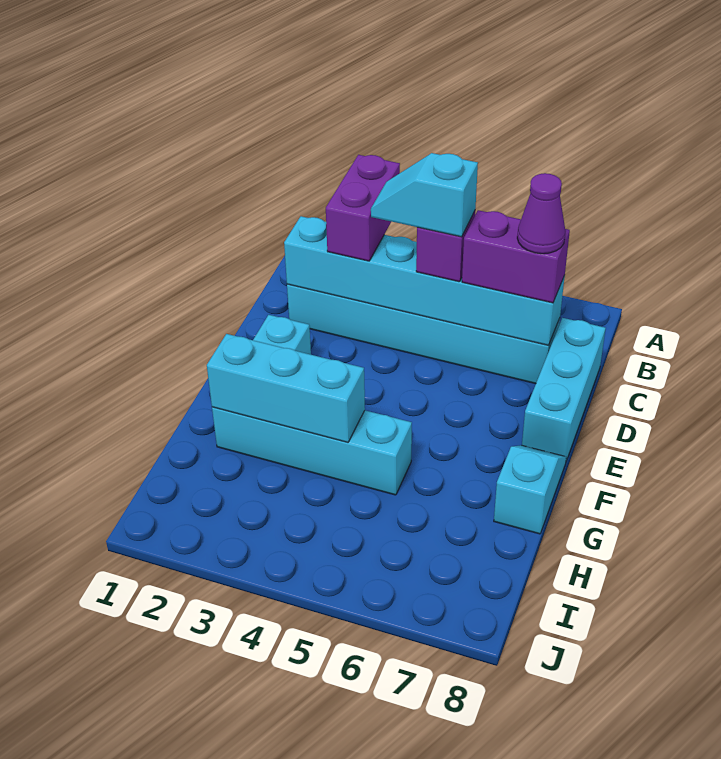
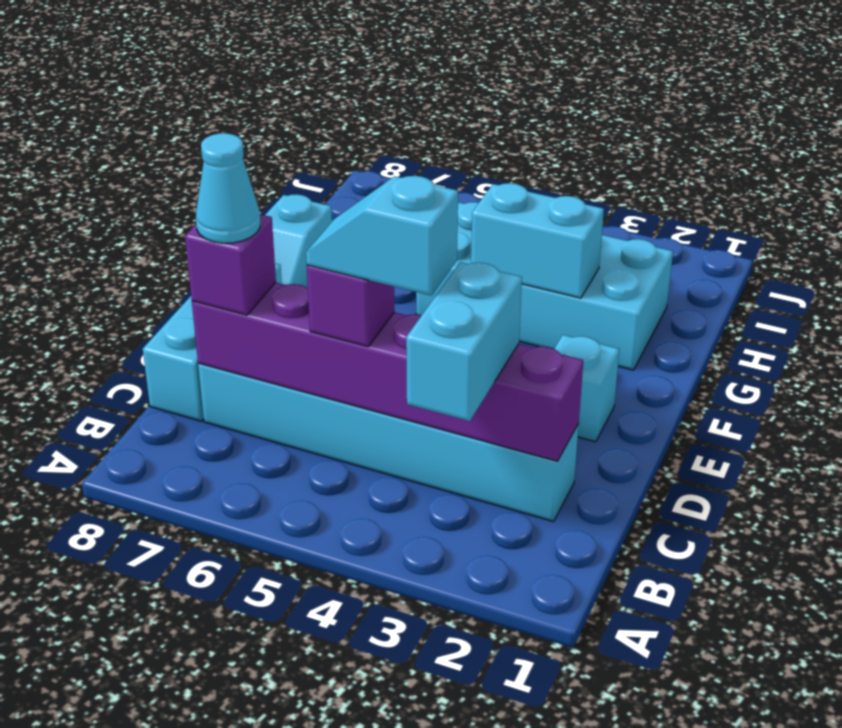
purple 1x2 brick [326,155,400,261] -> cyan 1x2 brick [406,262,522,421]
cyan 1x6 brick [284,216,565,345] -> purple 1x6 brick [192,282,583,461]
cyan 1x2 slope [371,153,478,237] -> cyan 1x2 slope turned to [306,176,458,296]
purple 1x2 brick [462,210,570,303] -> purple 1x1 brick [185,214,276,315]
purple 1x1 cone [517,173,565,254] -> cyan 1x1 cone [196,133,260,243]
cyan 1x4 brick [212,407,412,495] -> cyan 2x4 brick [416,202,673,370]
cyan 1x3 brick [207,334,365,443] -> cyan 1x2 brick [471,183,604,298]

